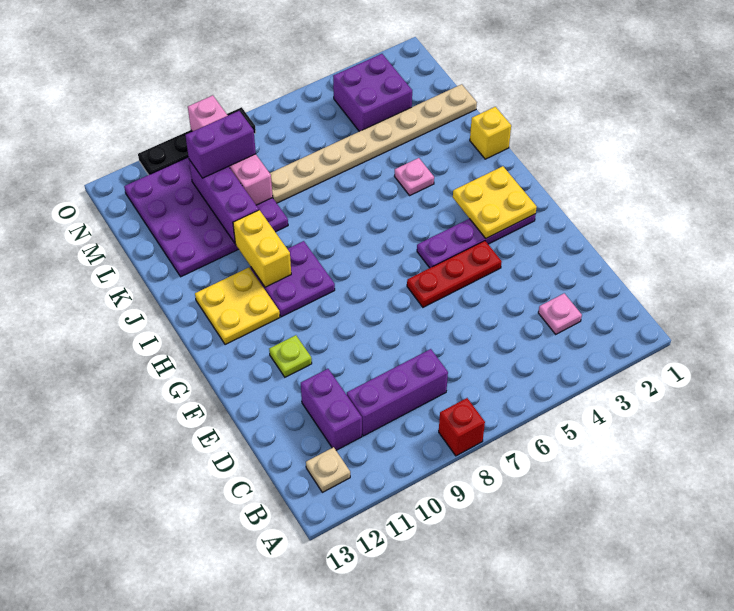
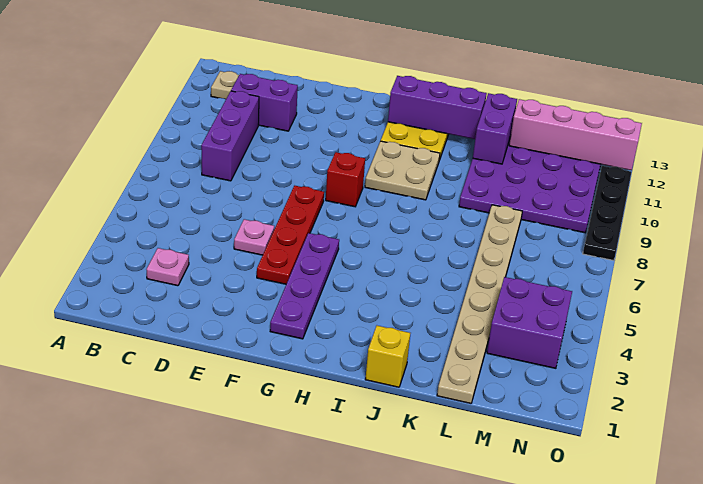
red 1x1 brick [439,398,485,456] -> red 1x1 brick moved to [326,152,365,207]
red 1x3 plate [407,241,502,307] -> red 1x4 plate [257,186,324,284]
lime 1x1 plate [269,335,312,377] -> none
yellow 2x2 plate [453,166,537,238] -> none
purple 2x2 plate [251,241,335,317] -> tan 2x2 plate [365,141,440,200]
yellow 1x2 brick [233,210,291,287] -> none
pink 1x1 plate [394,158,434,195] -> pink 1x1 plate moved to [234,219,274,255]
purple 1x3 brick [189,160,259,243] -> purple 1x3 brick moved to [388,76,487,139]
pink 1x4 brick [188,95,273,205] -> pink 1x4 brick moved to [509,99,642,170]
purple 1x2 brick [185,111,256,178] -> purple 1x2 brick moved to [473,93,517,164]

